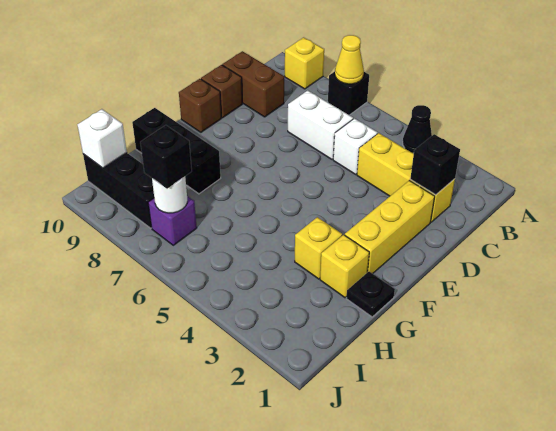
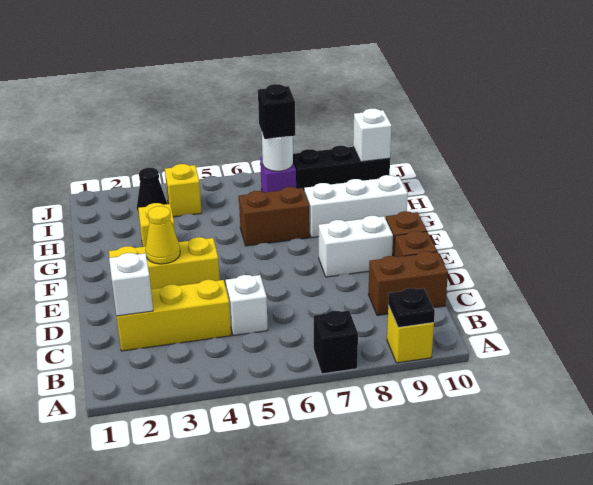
black 1x1 cone [403,105,432,153] -> black 1x1 cone moved to [137,168,167,215]
yellow 1x1 cone [335,35,364,84] -> yellow 1x1 cone moved to [145,206,180,264]
black 1x1 brick [410,134,460,195] -> white 1x1 brick [109,253,153,316]
white 1x2 brick [288,90,353,159] -> white 1x2 brick moved to [319,216,393,277]
yellow 1x3 brick [345,180,435,274] -> yellow 1x3 brick turned to [109,237,220,289]
black 1x1 plate [346,272,395,317] -> black 1x1 plate moved to [388,288,435,327]
yellow 1x1 brick [320,235,369,298] -> yellow 1x1 brick moved to [165,164,202,217]
none -> brown 1x2 brick [239,187,310,246]
black 1x3 brick [132,108,221,194] -> white 1x3 brick [304,175,408,238]

